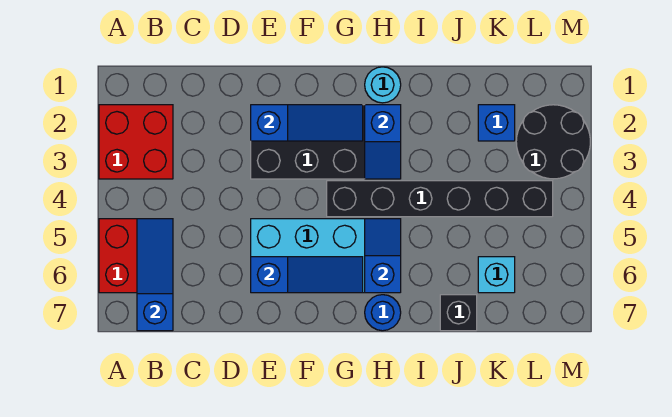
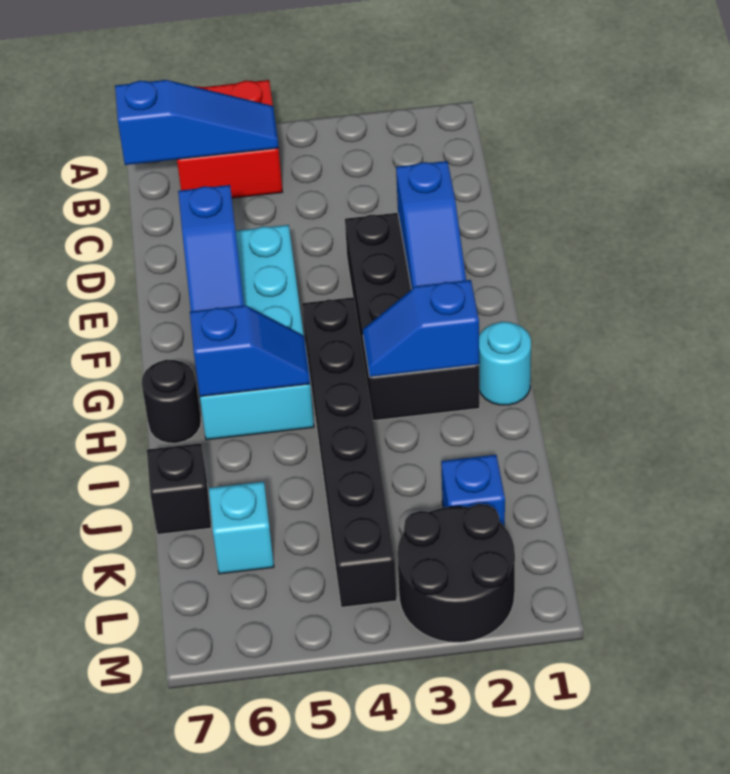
red 2x2 brick [99,105,173,179] -> none
blue 1x1 round brick [365,295,401,331] -> black 1x1 round brick [142,360,201,443]

